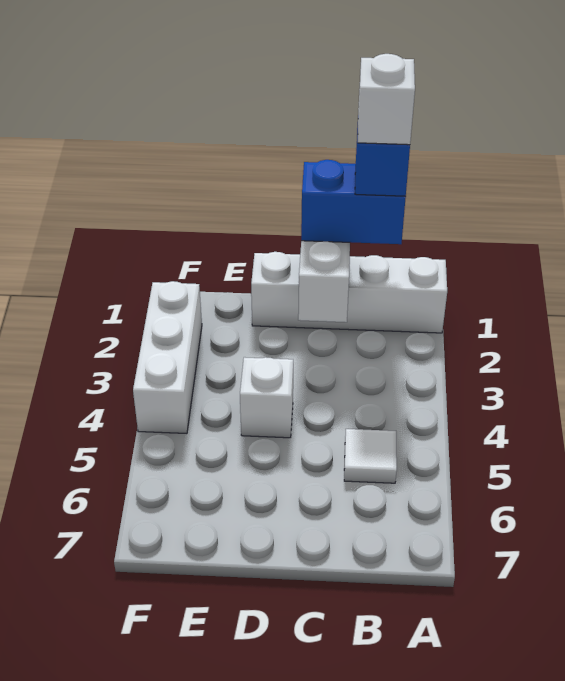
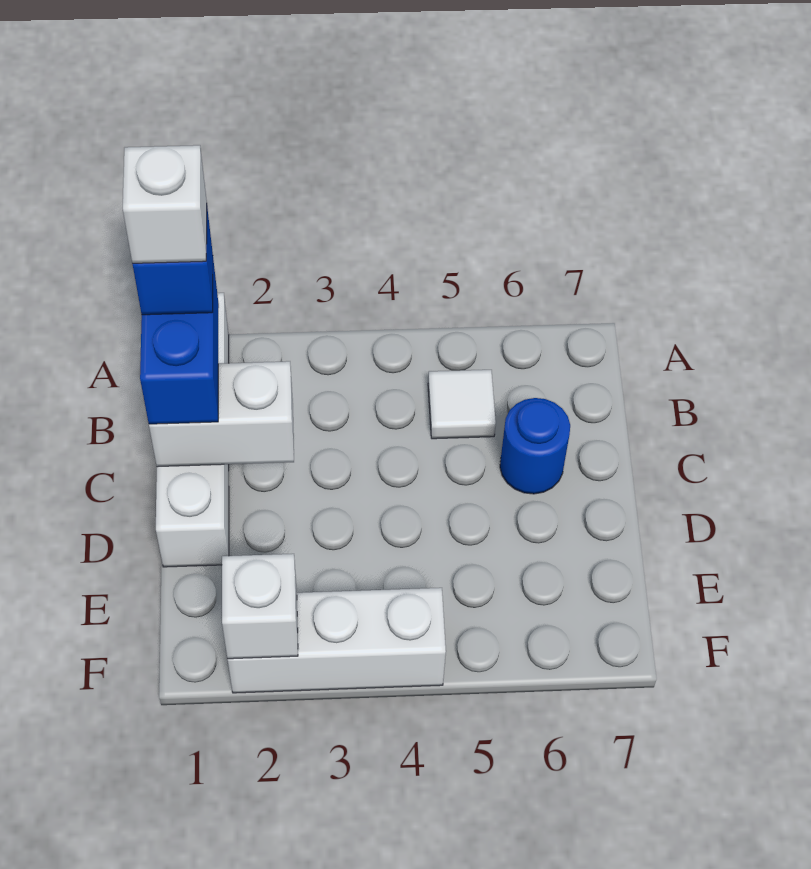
none -> blue 1x1 round brick [500,398,570,494]
white 1x1 brick [240,357,293,438] -> white 1x1 brick moved to [222,554,298,659]

